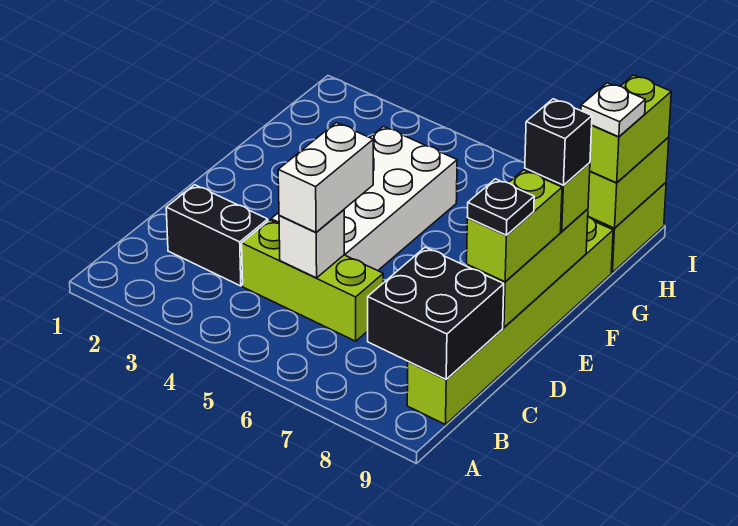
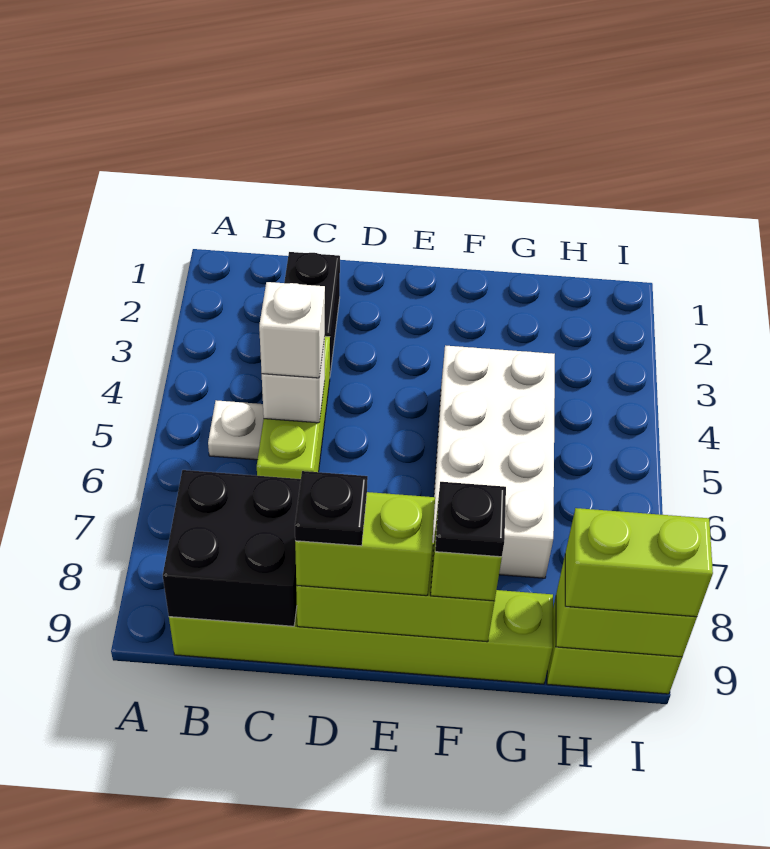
white 1x2 brick [278,123,373,232] -> white 1x1 brick [259,282,325,378]
white 2x4 brick [271,127,457,271] -> white 2x4 brick turned to [432,345,555,578]
black 1x1 brick [525,99,592,185] -> black 1x1 plate [435,482,506,557]
white 1x1 plate [581,83,645,137] -> white 1x1 plate moved to [208,400,264,460]

